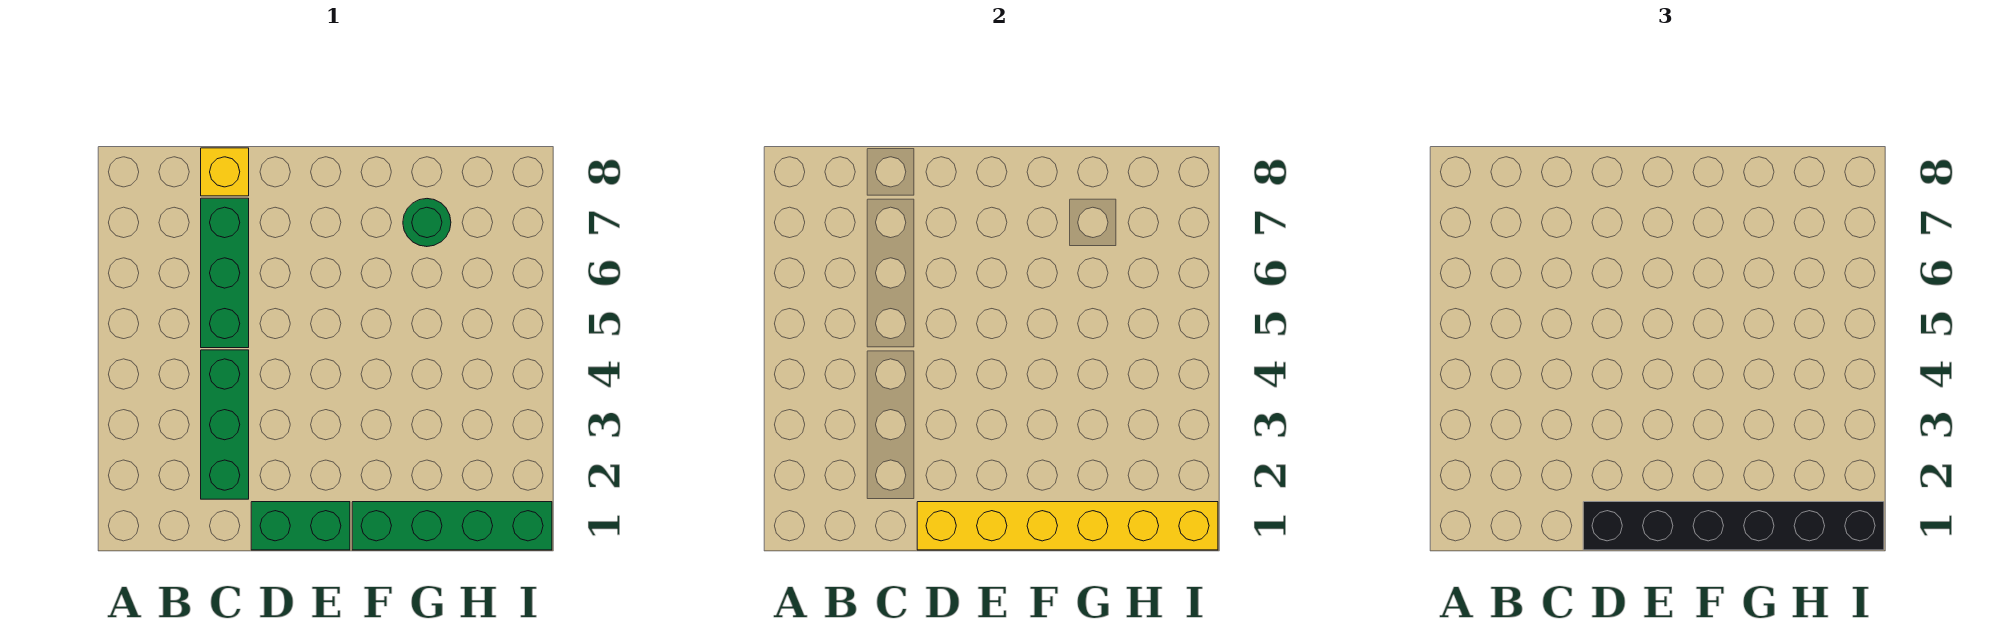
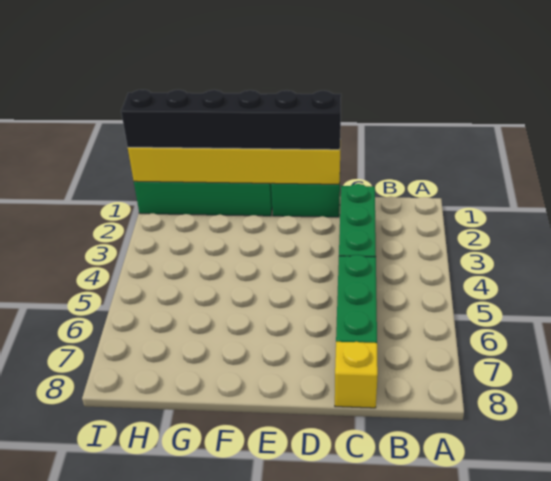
green 1x1 round brick [403,199,451,247] -> none

